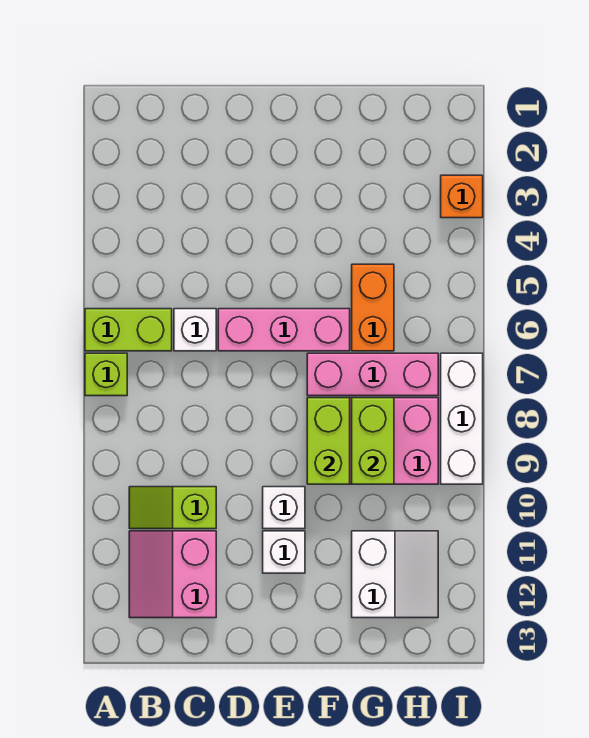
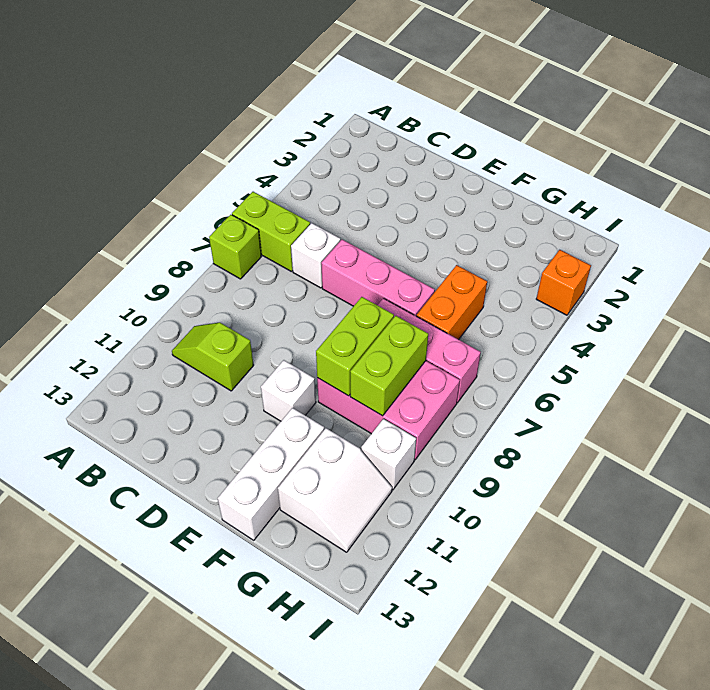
pink 2x2 slope [129,531,216,618] -> none
white 1x1 brick [263,531,305,573] -> white 1x1 brick moved to [361,419,416,489]
white 1x3 brick [441,353,483,484] -> white 1x3 brick moved to [218,408,324,540]

